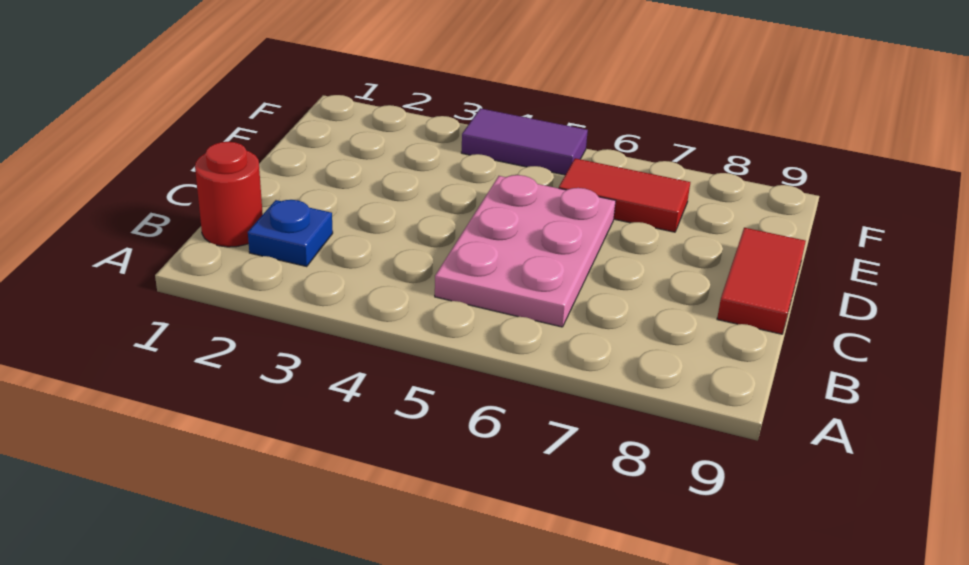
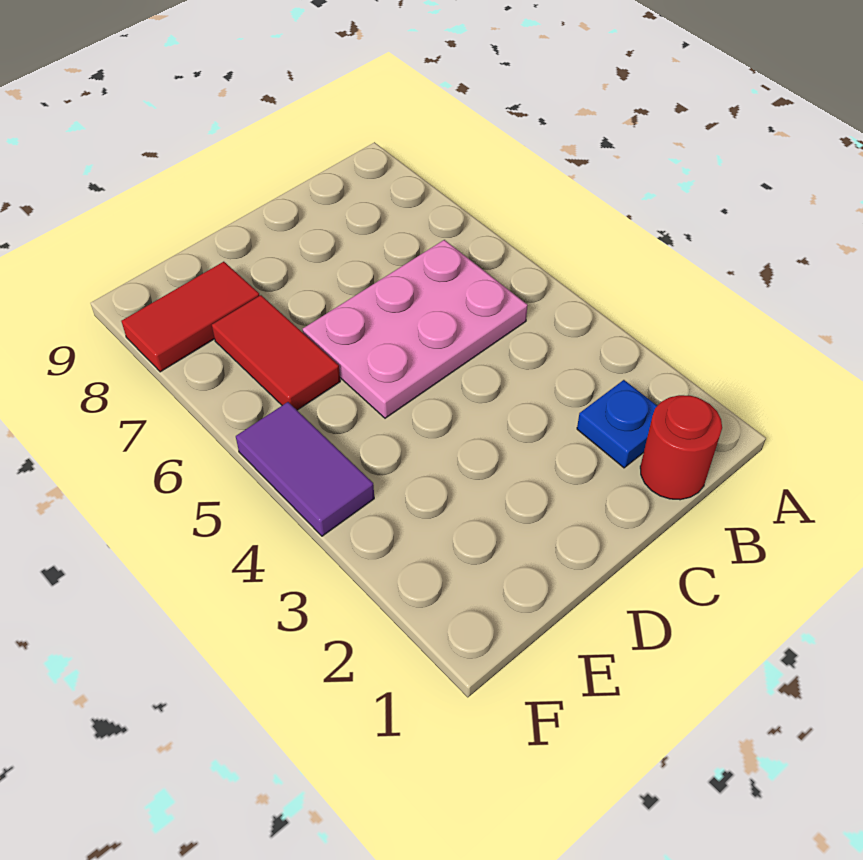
red 1x2 tile [717,228,806,334] -> red 1x2 tile moved to [121,262,260,372]

